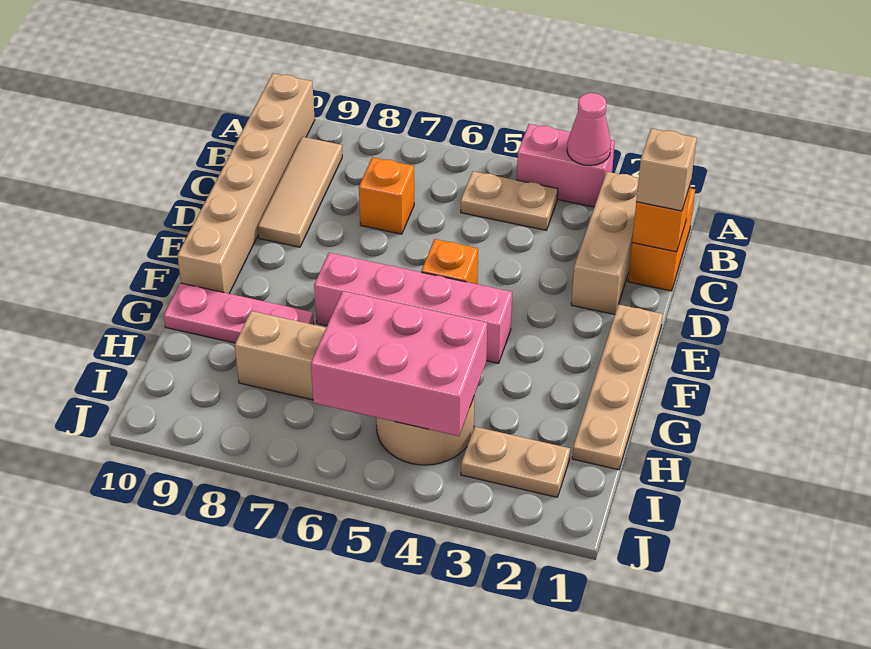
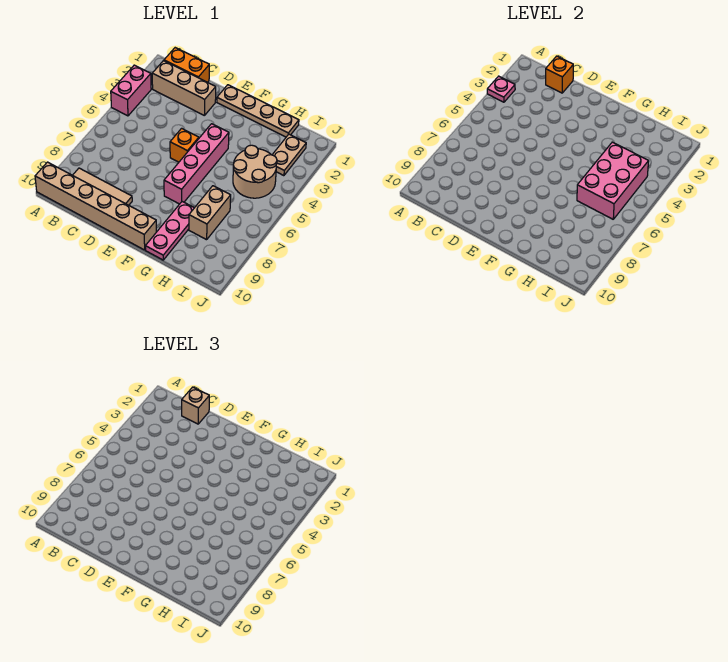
pink 1x1 cone [567,93,611,166] -> pink 1x1 plate [487,76,515,102]
tan 1x2 plate [461,171,558,230] -> none
orange 1x1 brick [359,157,414,234] -> none

